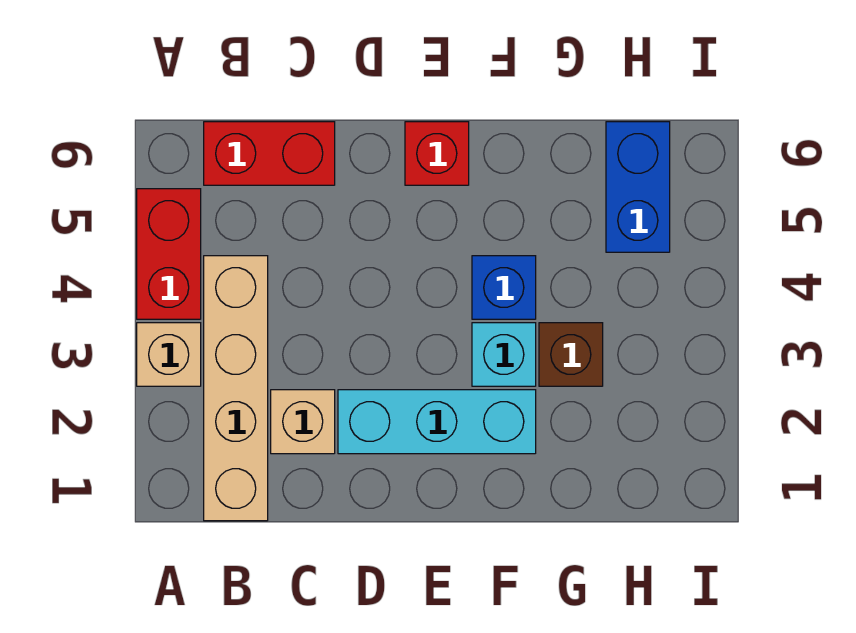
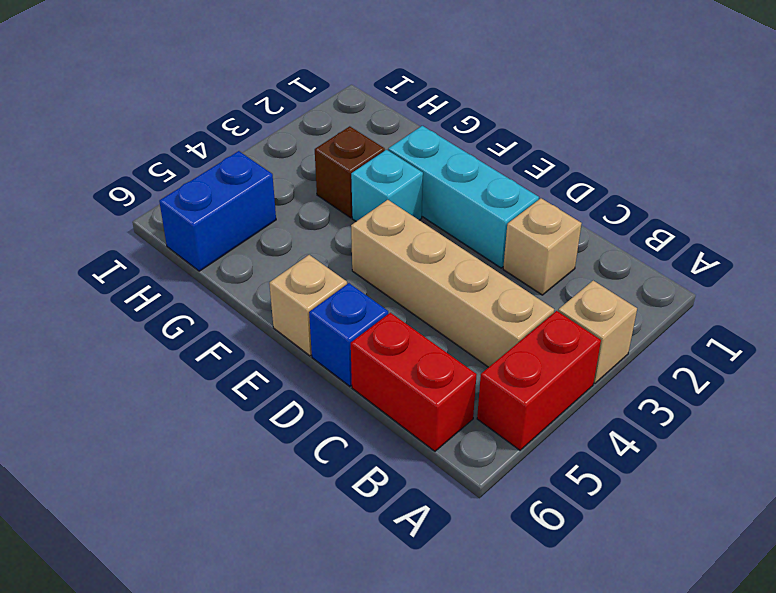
tan 1x4 brick [204,256,268,521] -> tan 1x4 brick turned to [351,200,554,367]
red 1x1 brick [405,122,469,185] -> tan 1x1 brick [269,255,347,356]
blue 1x1 brick [472,256,536,319] -> blue 1x1 brick moved to [309,283,388,386]

